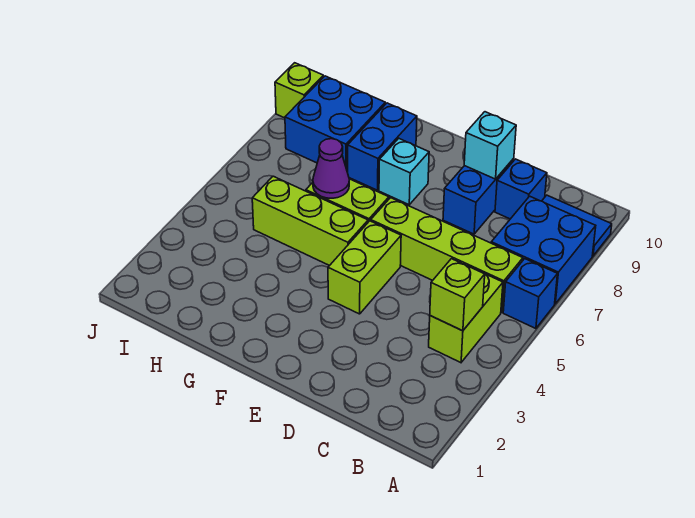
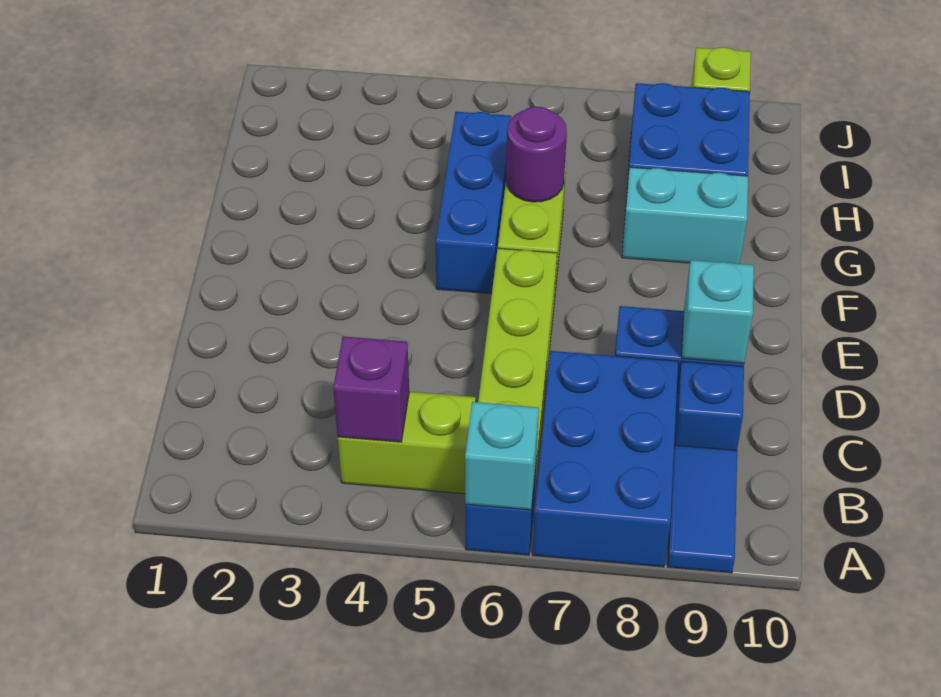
blue 2x2 brick [491,196,596,304] -> blue 2x3 brick [532,351,678,567]
lime 1x1 brick [430,259,485,331] -> purple 1x1 brick [333,336,409,442]
lime 1x2 brick [328,221,401,314] -> none
lime 1x3 brick [252,176,368,266] -> blue 1x3 brick [436,112,511,294]
cyan 1x1 brick [379,138,429,205] -> cyan 1x1 brick moved to [465,402,539,510]
purple 1x1 cone [313,139,349,198] -> purple 1x1 round brick [506,107,567,202]
blue 1x2 brick [348,103,417,190] -> cyan 1x2 brick [622,167,748,264]

